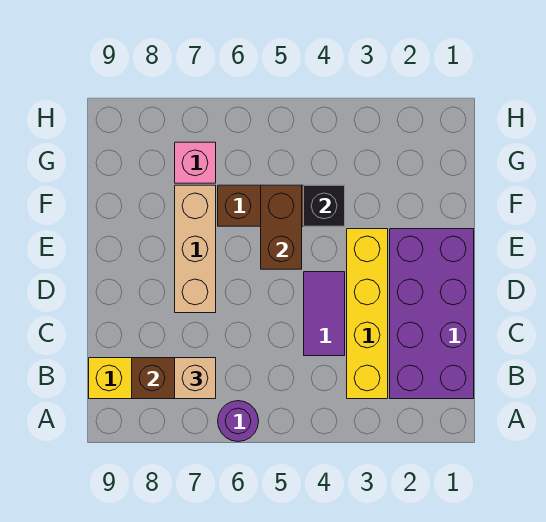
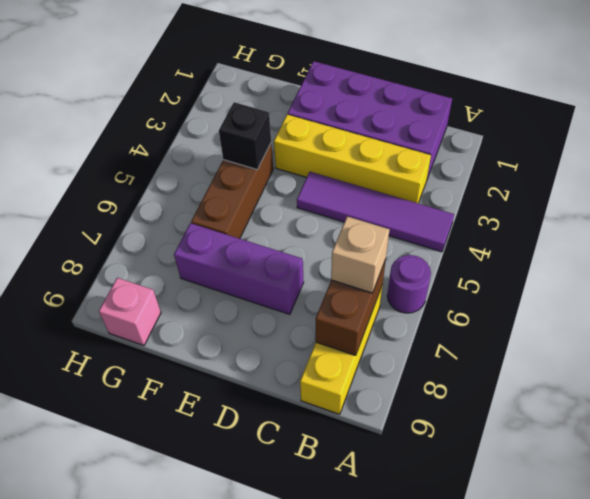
purple 1x2 tile [304,272,345,356] -> purple 1x4 tile [297,172,454,252]
tan 1x3 brick [175,185,216,313] -> purple 1x3 brick [174,223,304,314]
brown 1x2 brick [261,185,302,269] -> none
pink 1x1 brick [175,142,216,183] -> pink 1x1 brick moved to [99,278,161,346]

